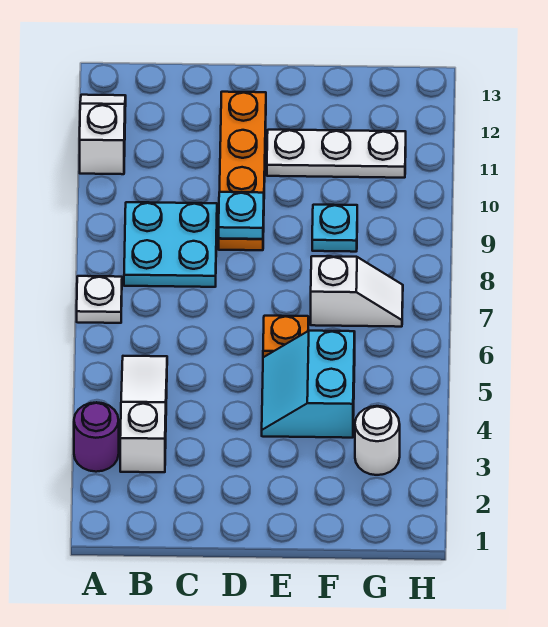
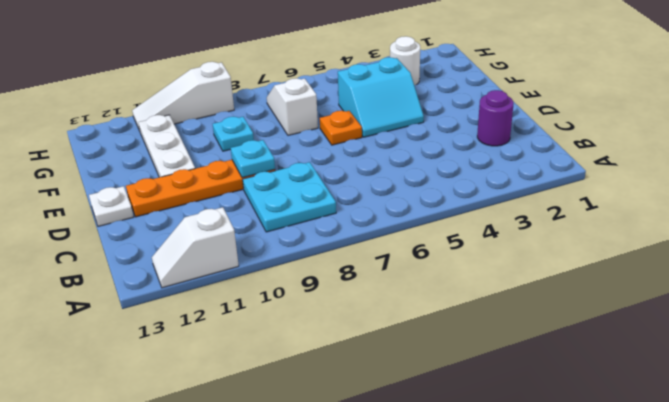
purple 1x1 round brick [74,402,119,472] -> purple 1x1 round brick moved to [477,90,513,146]
white 1x1 plate [77,276,122,323] -> white 1x1 plate moved to [89,186,133,226]
white 1x3 slope [120,356,167,472] -> white 1x3 slope moved to [132,62,234,131]

